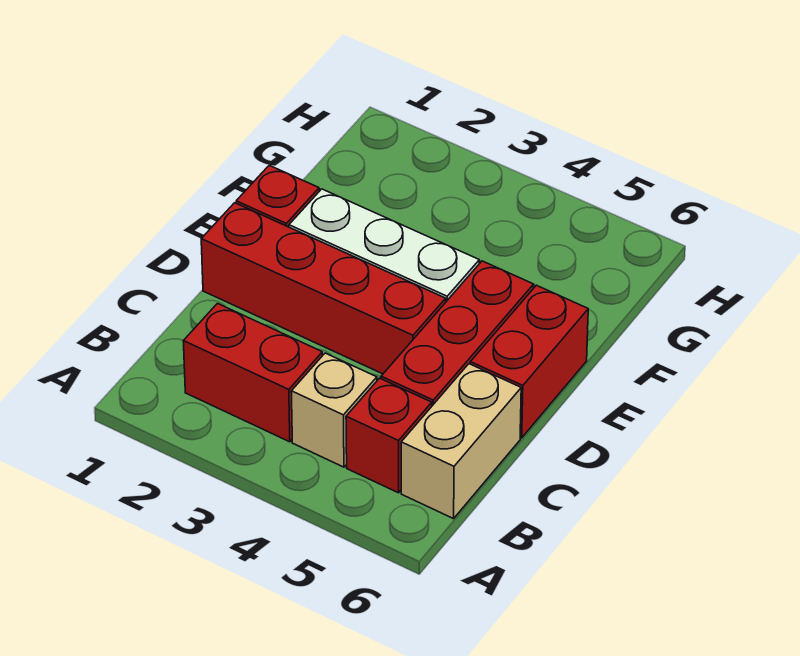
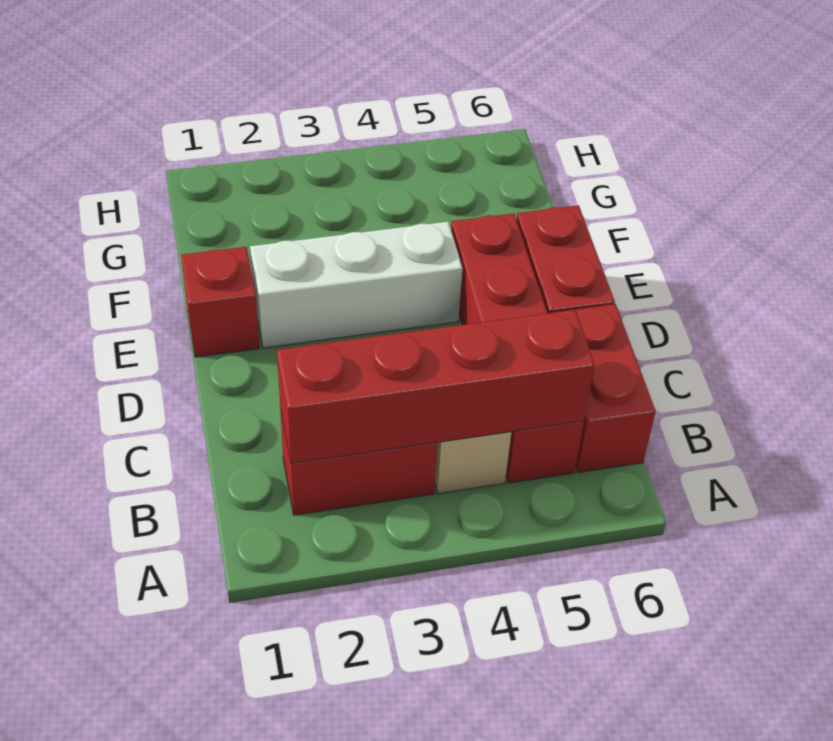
tan 1x2 brick [401,364,521,519] -> red 1x2 brick [560,304,656,473]
red 1x4 brick [201,203,446,374] -> red 1x4 brick moved to [277,310,595,464]

